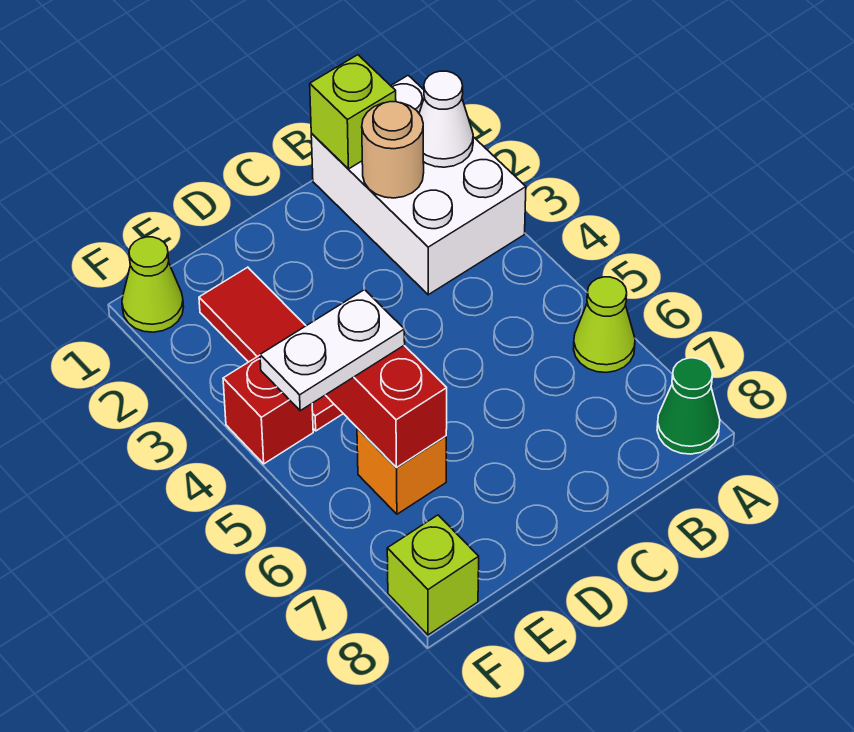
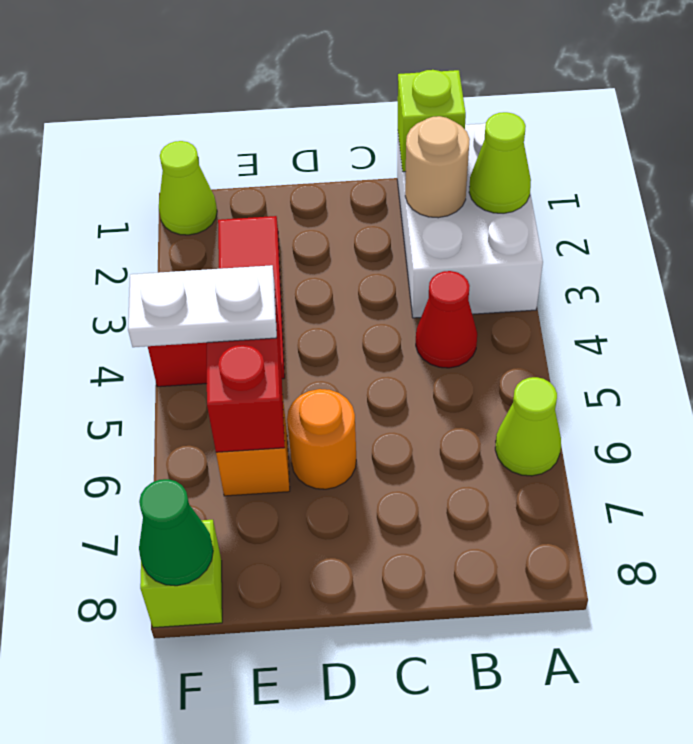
white 1x1 cone [419,71,473,167] -> lime 1x1 cone [469,112,531,213]
green 1x1 cone [657,358,720,454] -> green 1x1 cone moved to [139,479,213,586]
none -> red 1x1 cone [416,271,477,368]
none -> orange 1x1 round brick [287,389,356,489]

